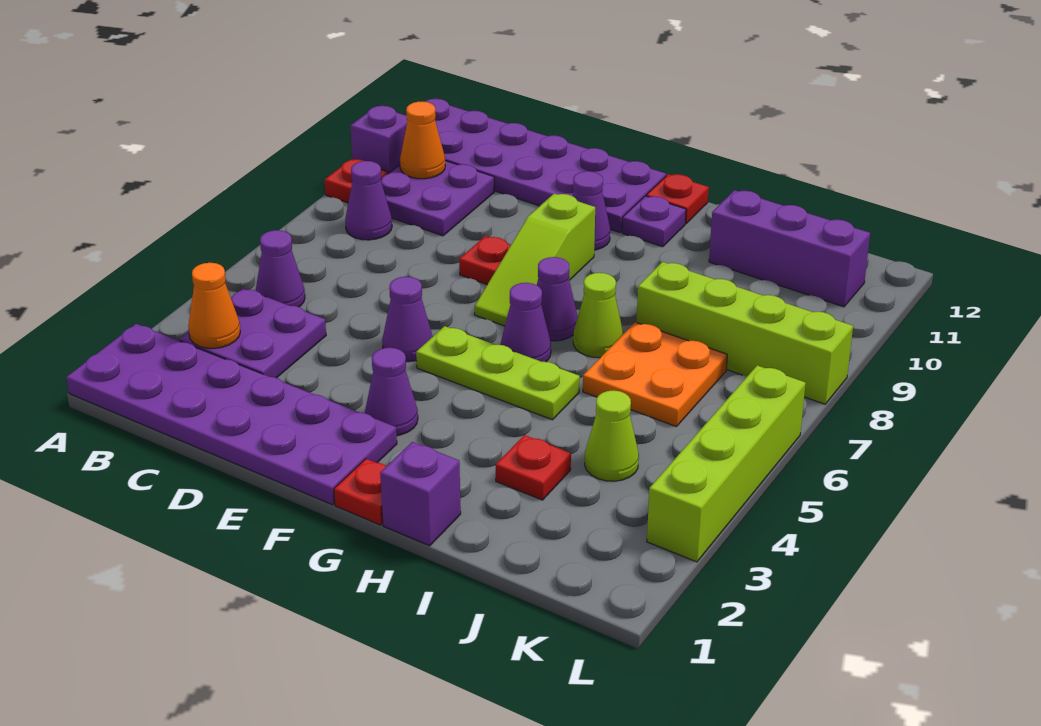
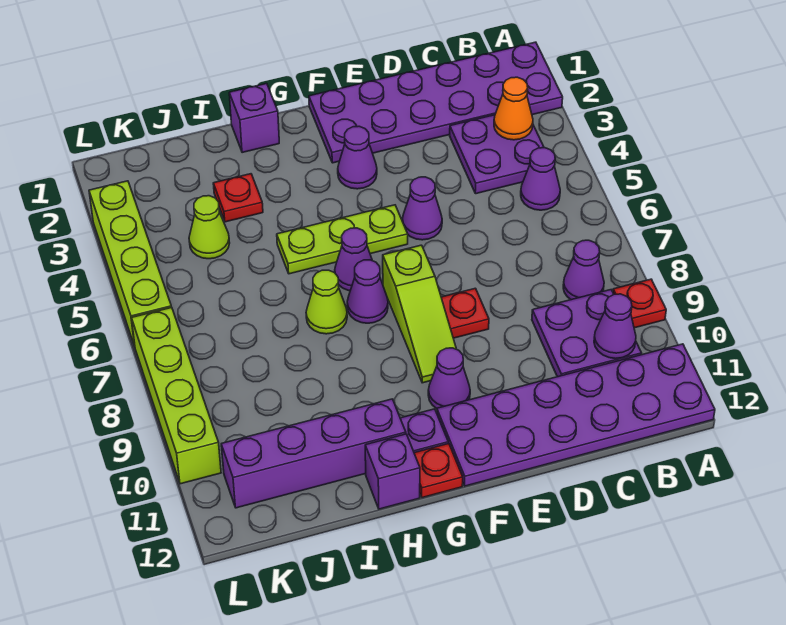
purple 1x1 brick [351,106,408,173] -> purple 1x1 brick moved to [365,434,420,509]
orange 1x1 cone [400,102,445,179] -> purple 1x1 cone [594,294,636,359]
lime 1x3 slope [475,194,595,326] -> lime 1x3 slope turned to [383,245,456,383]
red 1x1 plate [334,459,386,525] -> none
orange 2x2 plate [583,322,727,426] -> none
lime 1x4 brick [636,262,853,404] -> lime 1x4 brick turned to [132,307,221,484]
purple 1x3 brick [709,190,870,307] -> purple 1x4 brick [221,399,406,508]

